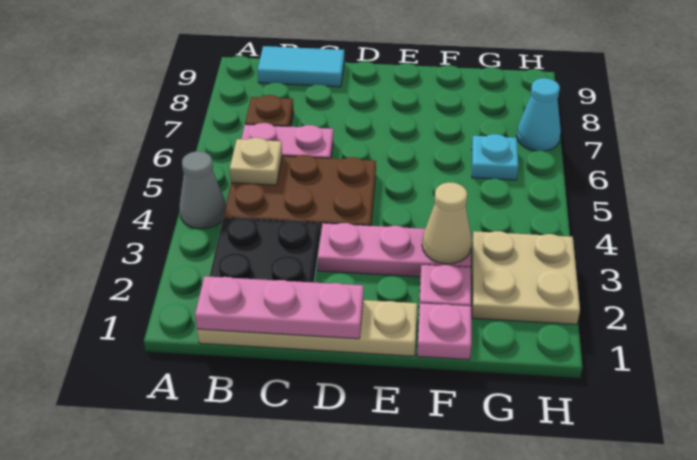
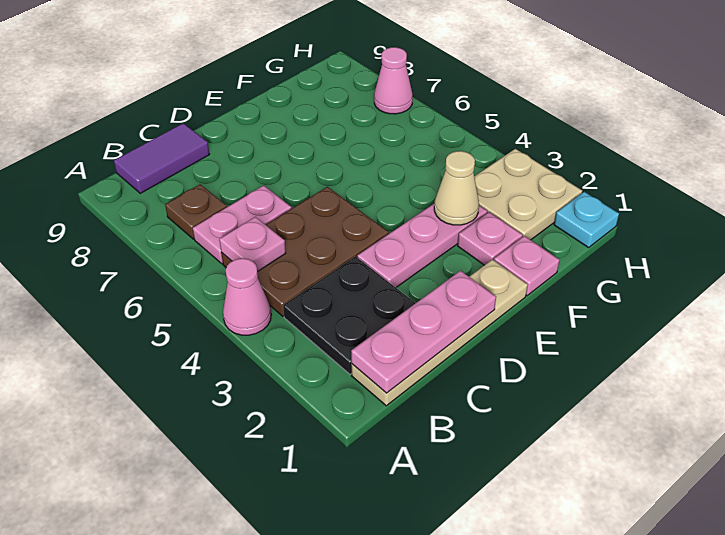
grey 1x1 cone [179,151,226,229] -> pink 1x1 cone [223,258,271,335]
tan 1x1 plate [230,138,282,185] -> pink 1x1 plate [219,217,286,272]
cyan 1x2 tile [258,46,344,87] -> purple 1x2 tile [114,123,210,193]
cyan 1x1 plate [471,134,518,180] -> cyan 1x1 plate moved to [554,192,619,247]
cyan 1x1 cone [517,78,561,151] -> pink 1x1 cone [374,47,413,114]

